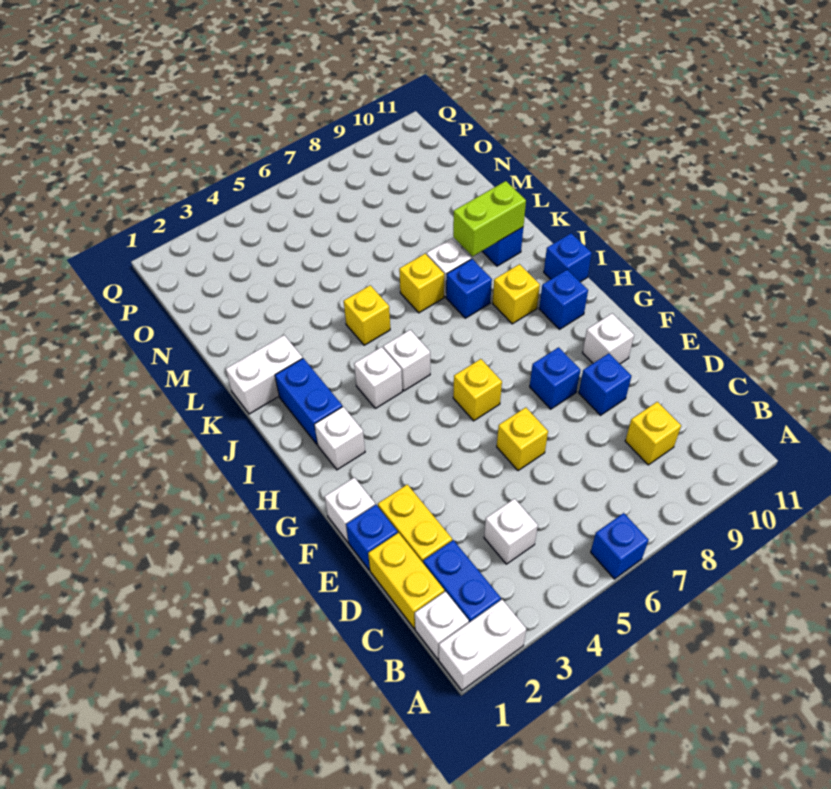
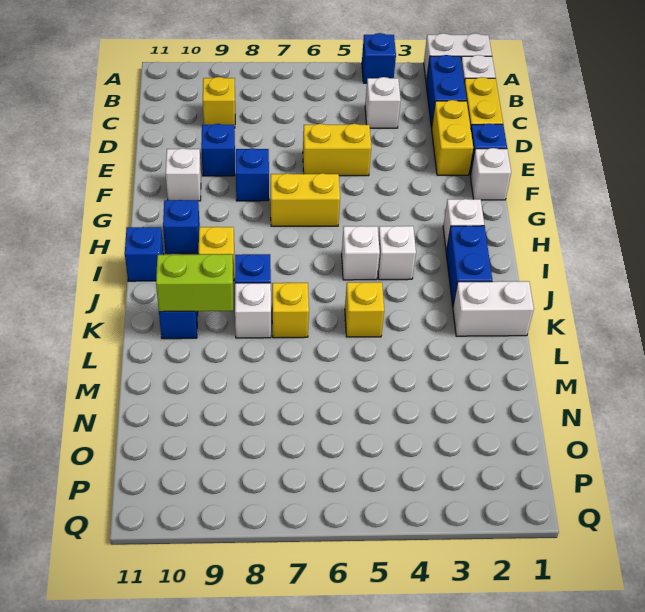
blue 1x1 brick [591,513,649,579] -> blue 1x1 brick moved to [362,33,396,83]
yellow 1x1 brick [497,407,548,471] -> yellow 1x2 brick [303,124,371,176]
yellow 1x1 brick [453,359,502,421] -> yellow 1x2 brick [271,173,340,226]

